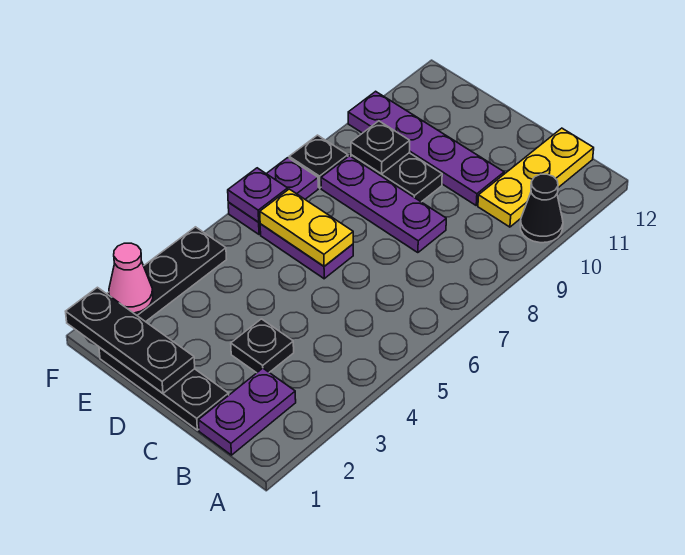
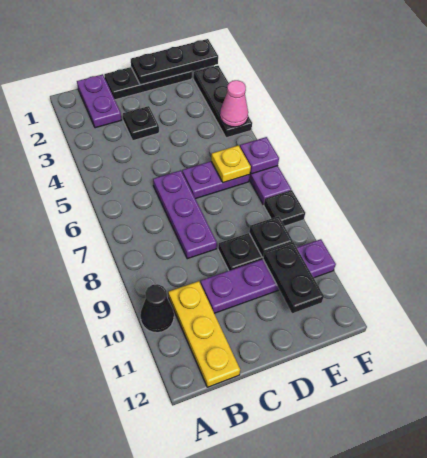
purple 1x3 plate [321,156,446,253] -> purple 1x3 plate turned to [153,170,217,259]
yellow 1x2 plate [260,189,353,266] -> yellow 1x1 plate [211,145,251,183]
none -> black 1x2 plate [263,242,324,313]
pink 1x1 cone [109,243,153,313] -> pink 1x1 cone moved to [220,80,248,127]

